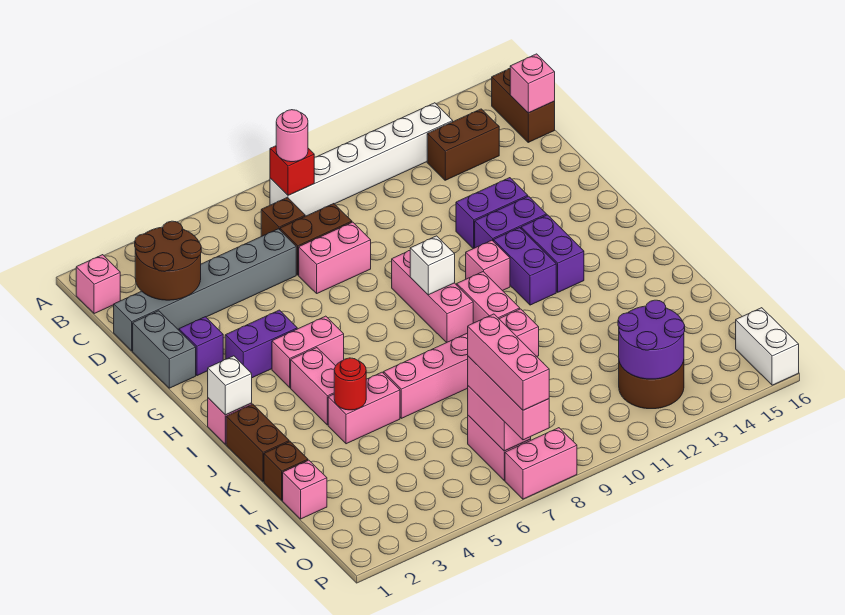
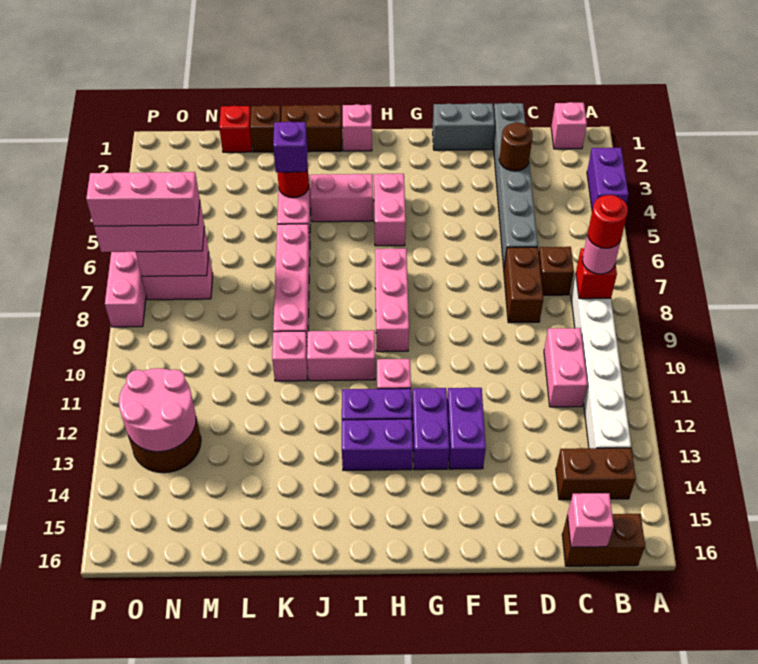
none -> red 1x1 round brick [588,195,628,248]
brown 2x2 round brick [135,221,201,300] -> brown 1x1 round brick [499,122,533,171]
brown 1x2 brick [427,109,499,180] -> brown 1x2 brick turned to [556,448,636,500]
pink 1x2 brick [299,222,371,293] -> pink 1x2 brick moved to [544,328,588,407]
purple 1x1 brick [179,317,223,376] -> purple 1x1 brick moved to [273,122,308,172]
purple 1x2 brick [225,310,297,378] -> purple 1x2 brick moved to [587,148,628,210]
pink 1x3 brick [392,251,473,343] -> pink 1x3 brick turned to [375,249,409,352]
white 1x1 brick [410,236,455,295] -> none
white 1x1 brick [208,356,252,415] -> none
pink 1x1 brick [283,460,327,519] -> red 1x1 brick [219,106,252,152]
purple 2x2 round brick [618,300,685,379] -> pink 2x2 round brick [119,368,196,452]
white 1x2 brick [736,308,799,385] -> none

